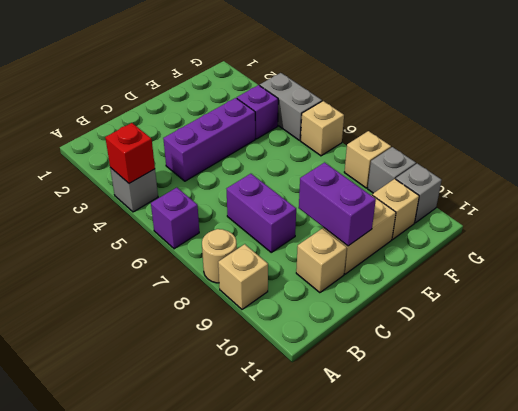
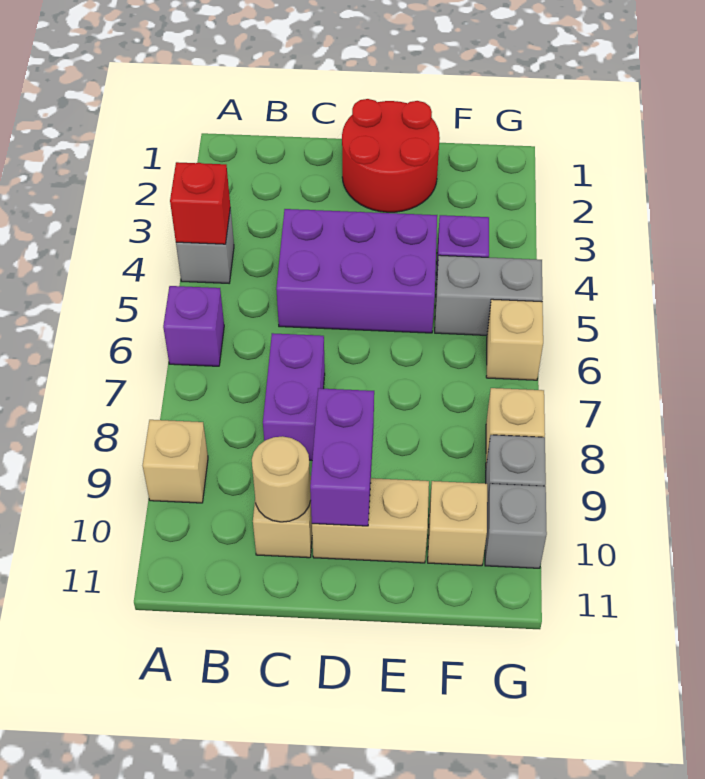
tan 1x1 round brick [202,229,237,283] -> tan 1x1 round brick moved to [252,436,311,522]
purple 1x3 brick [163,98,255,181] -> purple 2x3 brick [276,209,437,333]
none -> red 2x2 round brick [342,99,440,212]
grey 1x2 brick [260,73,322,140] -> grey 1x2 brick turned to [435,255,543,335]

